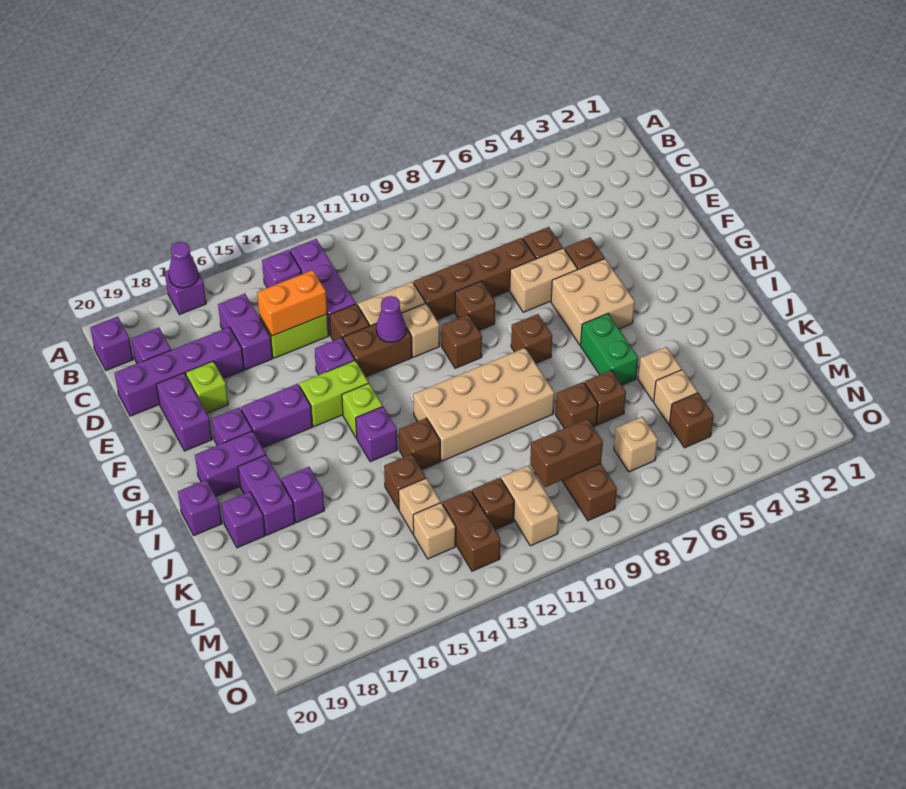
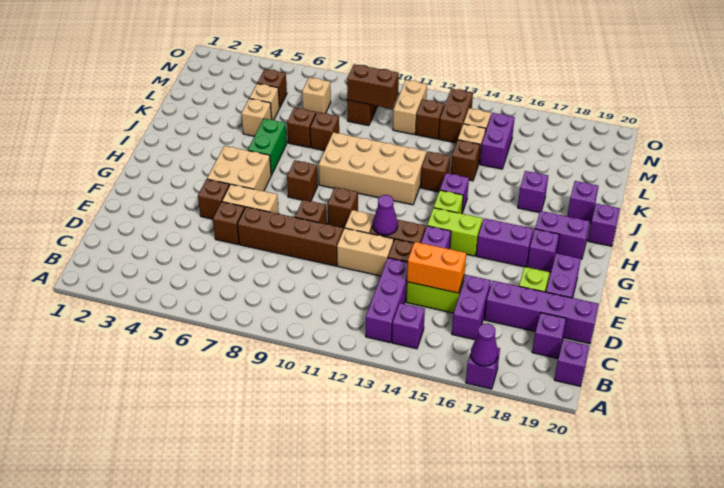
purple 1x2 brick [238,455,295,535] -> purple 1x2 brick moved to [480,113,515,169]

